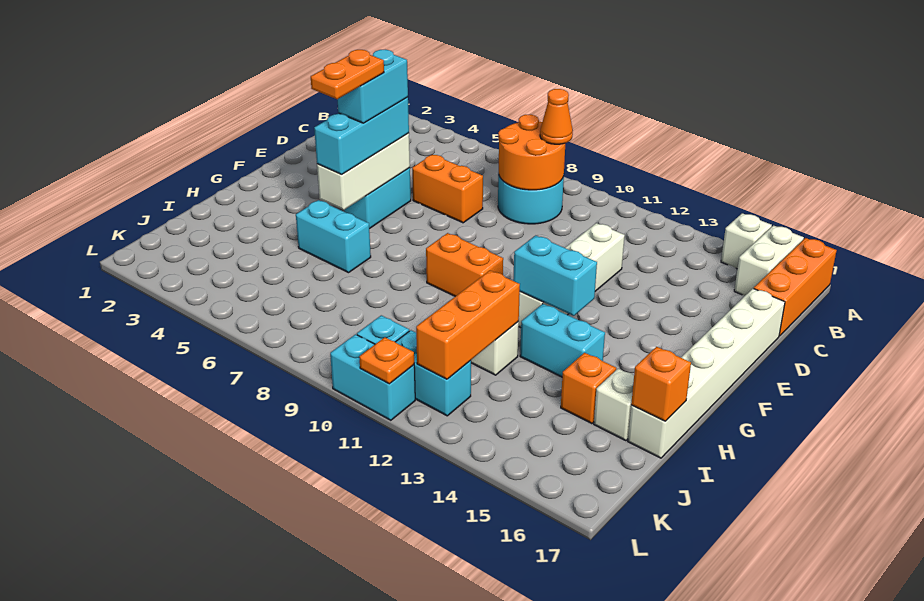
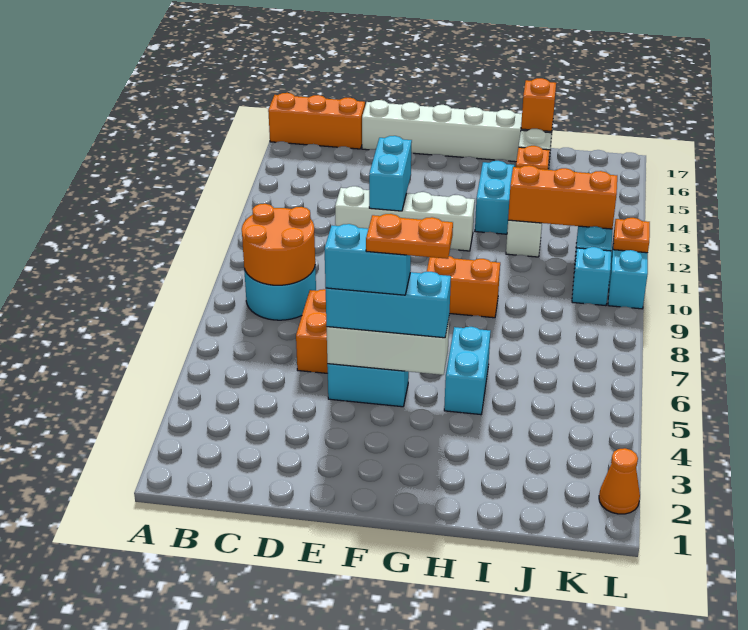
white 1x1 brick [721,213,772,269] -> none
white 1x2 brick [734,225,804,296] -> none
orange 1x1 cone [540,89,573,144] -> orange 1x1 cone moved to [599,448,640,514]
orange 1x2 brick [426,233,503,296] -> orange 1x2 brick turned to [427,256,500,318]
cyan 1x2 brick [513,235,597,316] -> cyan 1x2 brick moved to [369,136,412,211]

